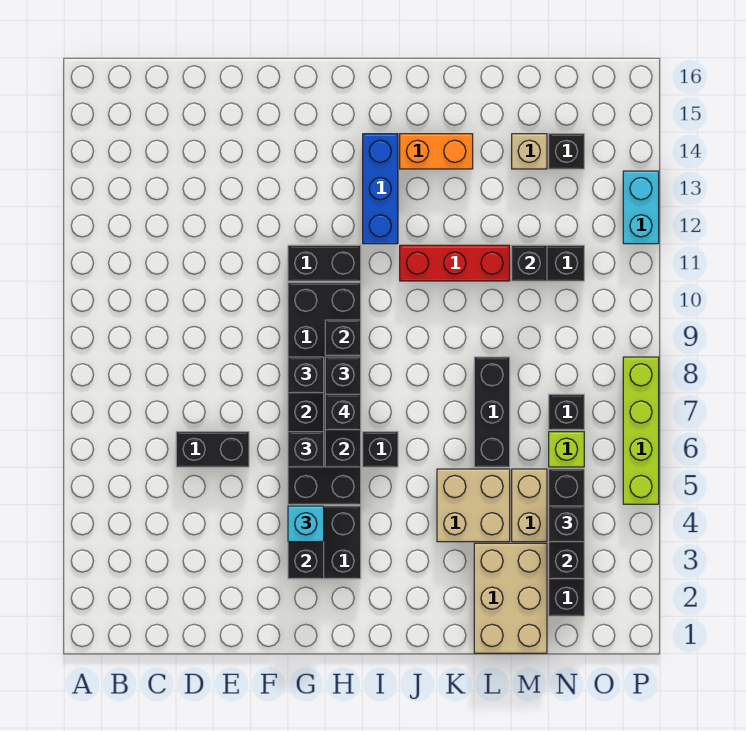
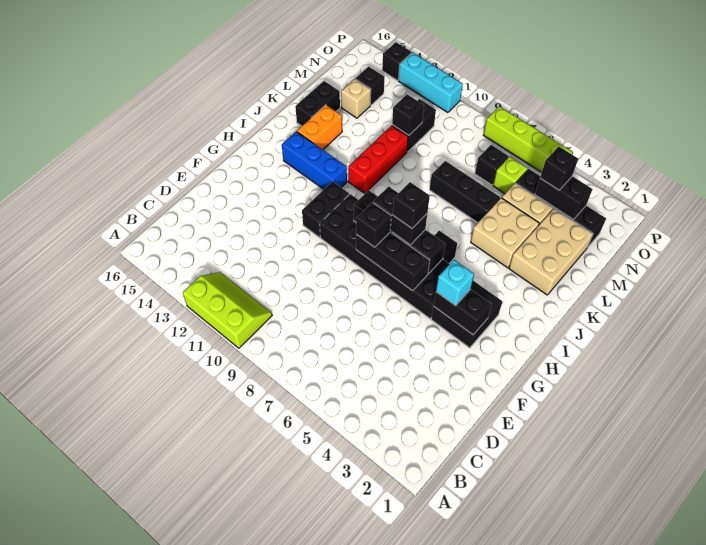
none -> lime 2x3 slope [183,272,272,348]
black 1x2 brick [176,432,249,467] -> black 1x2 brick moved to [295,81,340,126]
black 1x1 brick [288,432,324,467] -> black 1x1 brick moved to [382,42,412,80]
tan 2x3 brick [474,543,547,653] -> tan 2x3 brick turned to [509,209,593,295]
cyan 1x2 brick [623,171,659,244] -> cyan 1x3 brick [399,53,463,113]

